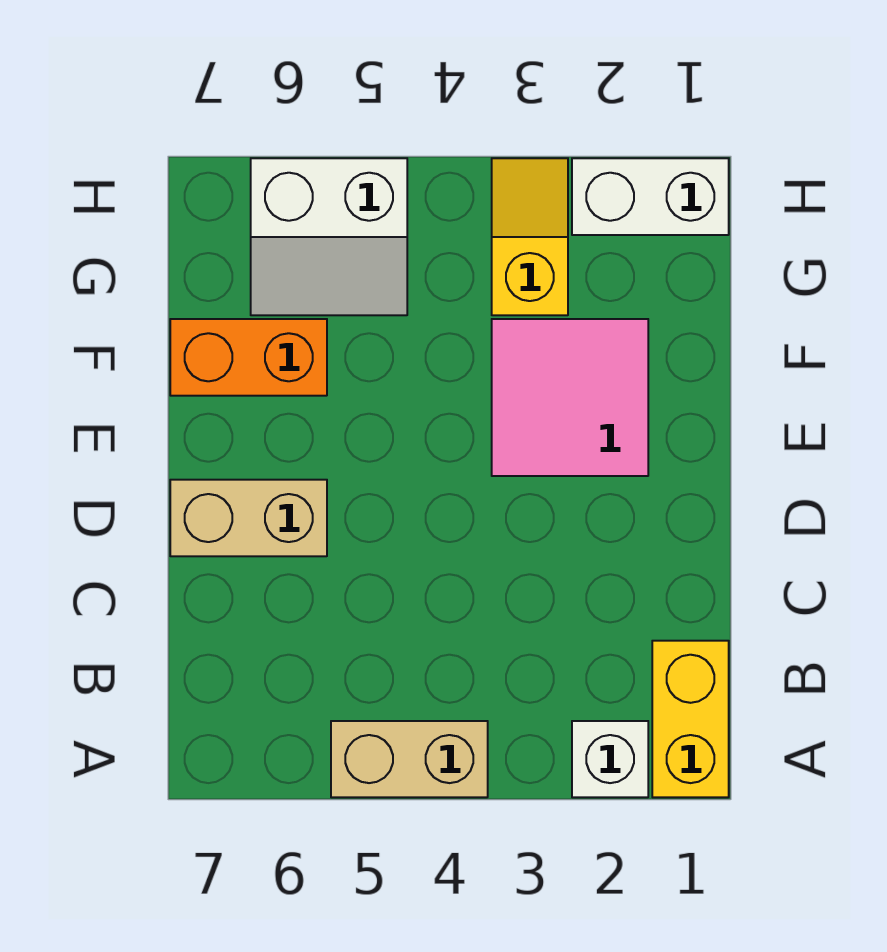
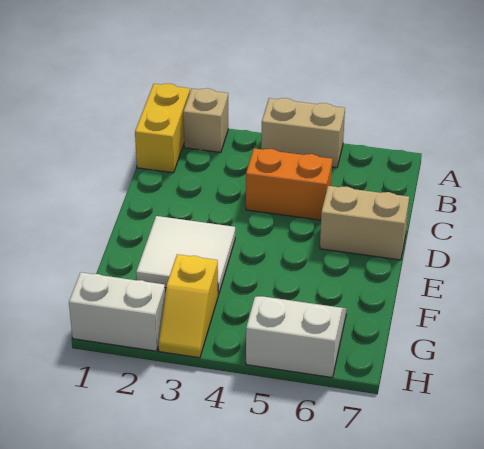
white 1x1 brick [572,721,648,797] -> tan 1x1 brick [183,88,228,152]
pink 2x2 tile [492,319,648,476] -> white 2x2 tile [136,216,235,295]
orange 1x2 brick [170,319,327,396] -> orange 1x2 brick moved to [246,148,332,220]

